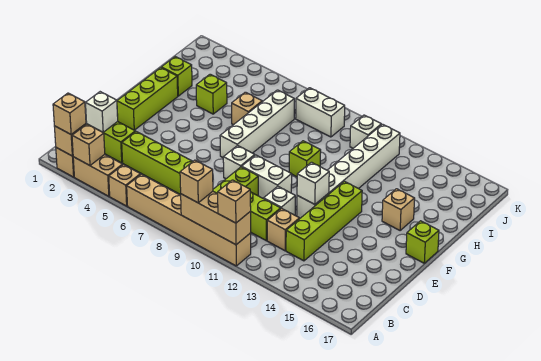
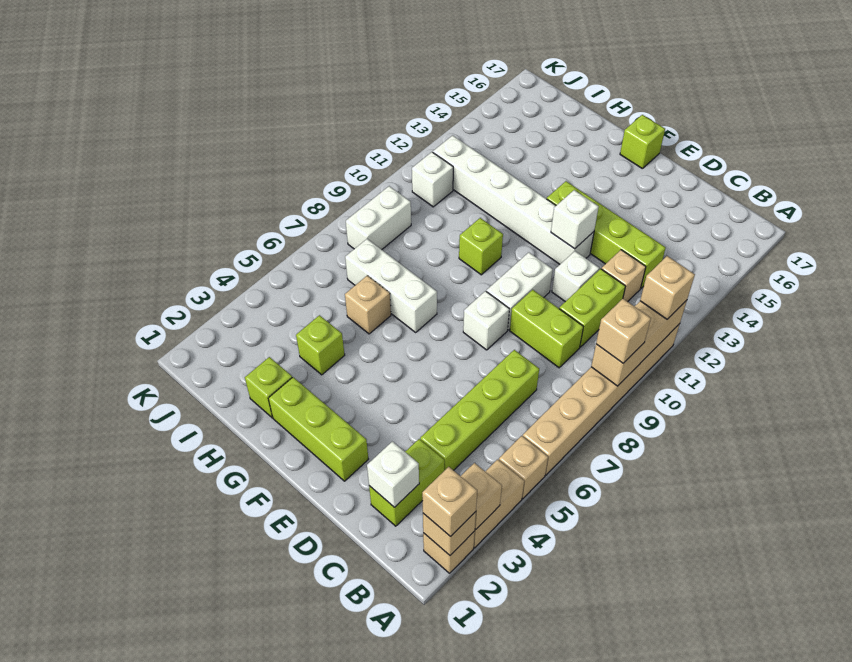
white 1x4 brick [220,90,294,157] -> white 1x3 brick [345,239,437,332]
tan 1x1 brick [382,189,415,230] -> none

